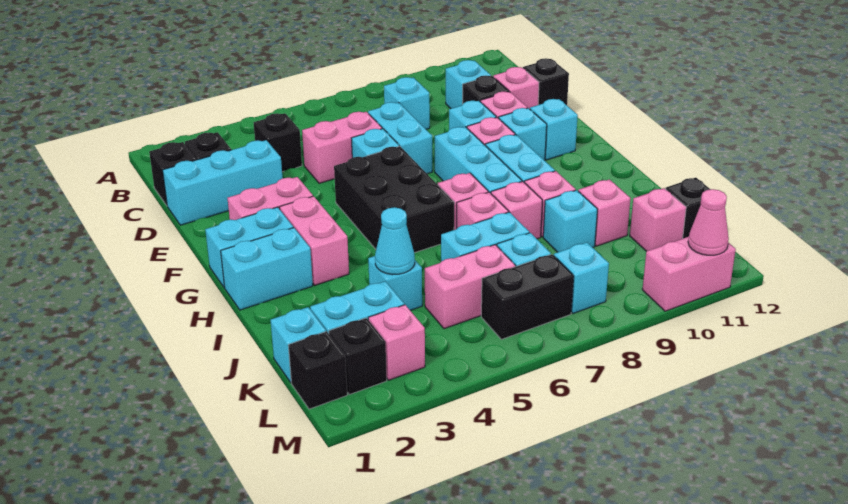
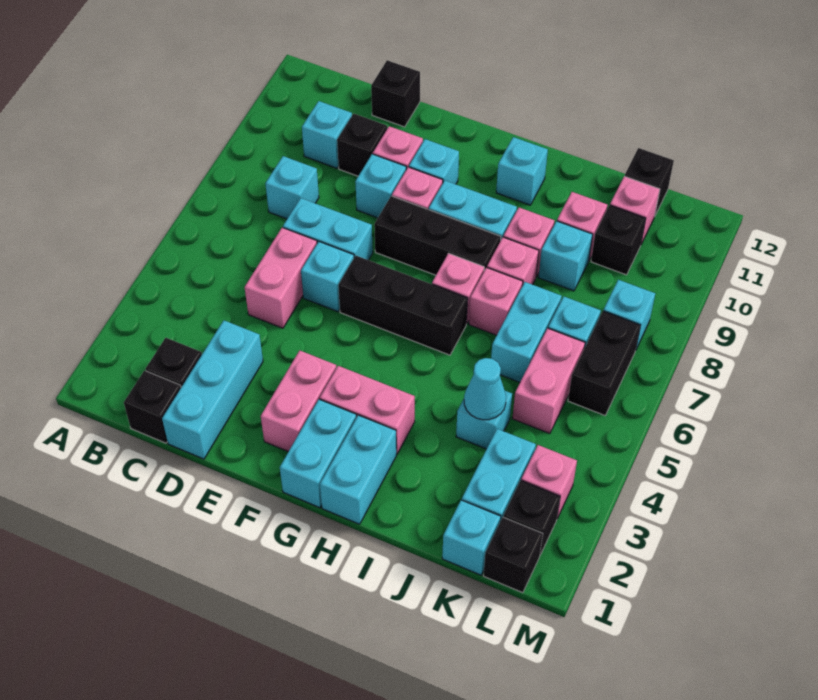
black 1x1 brick [254,113,302,172] -> black 1x1 brick moved to [591,205,646,275]
pink 1x1 brick [493,67,539,109] -> none
black 2x3 brick [334,146,454,253] -> black 1x3 brick [338,256,468,355]
cyan 1x3 brick [435,127,522,193] -> black 1x3 brick [374,196,501,275]
cyan 1x1 brick [530,99,578,160] -> cyan 1x1 brick moved to [496,137,548,205]
pink 1x2 brick [642,237,736,311] -> none
pink 1x1 cone [688,189,729,255] -> none

